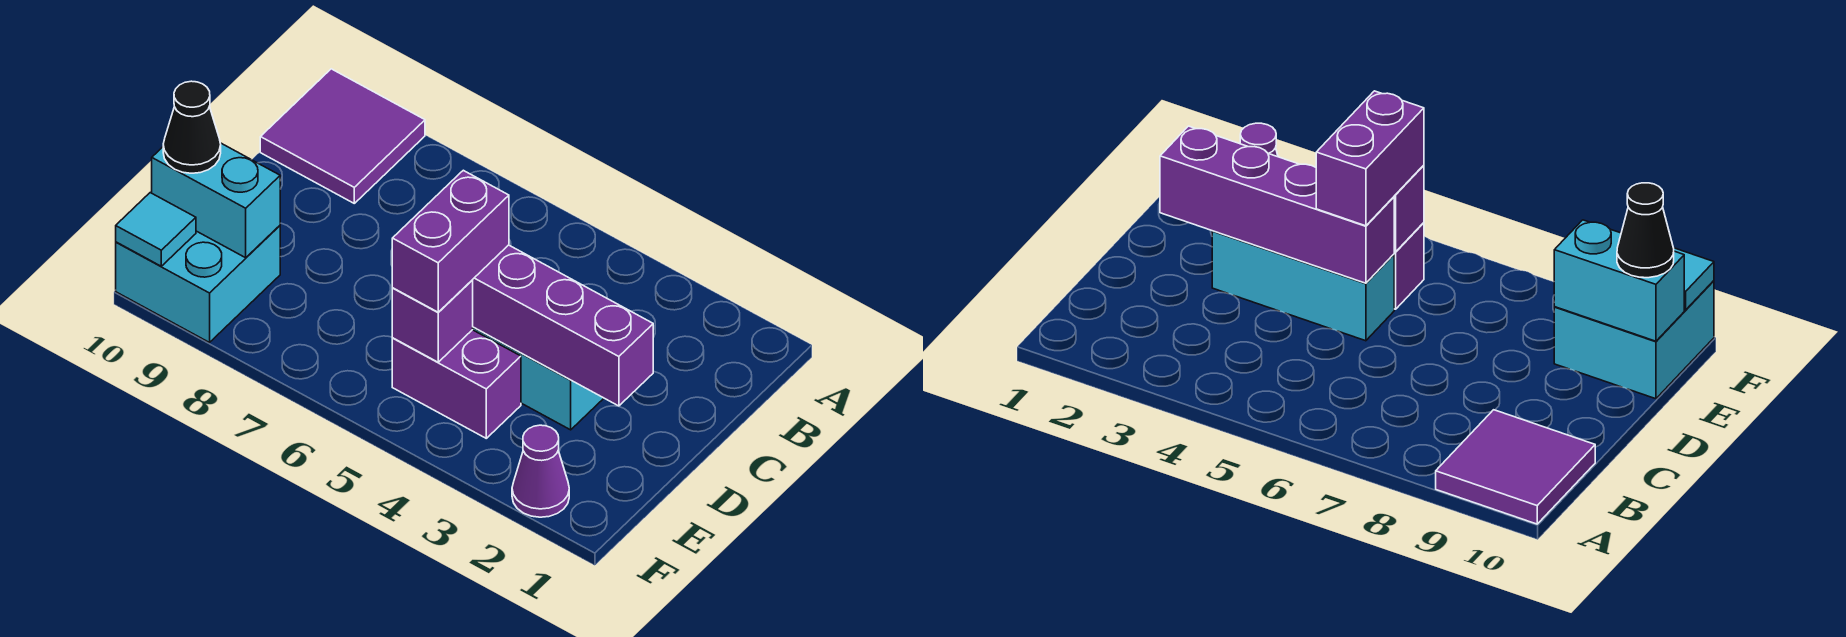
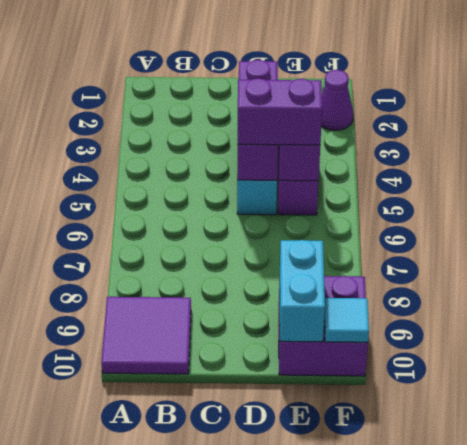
purple 1x4 brick [473,245,653,406] -> purple 1x3 brick [237,60,278,180]
cyan 2x2 brick [116,226,280,342] -> purple 2x2 brick [279,276,368,376]
black 1x1 cone [163,81,221,173] -> none

